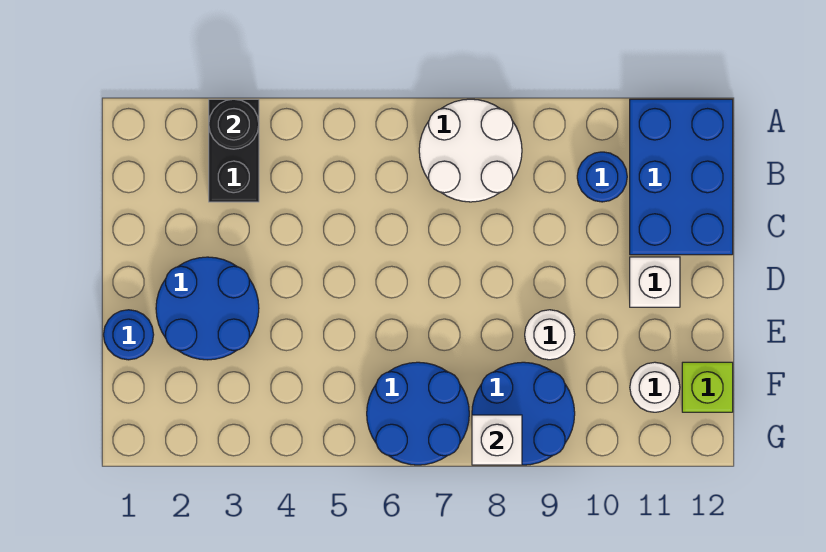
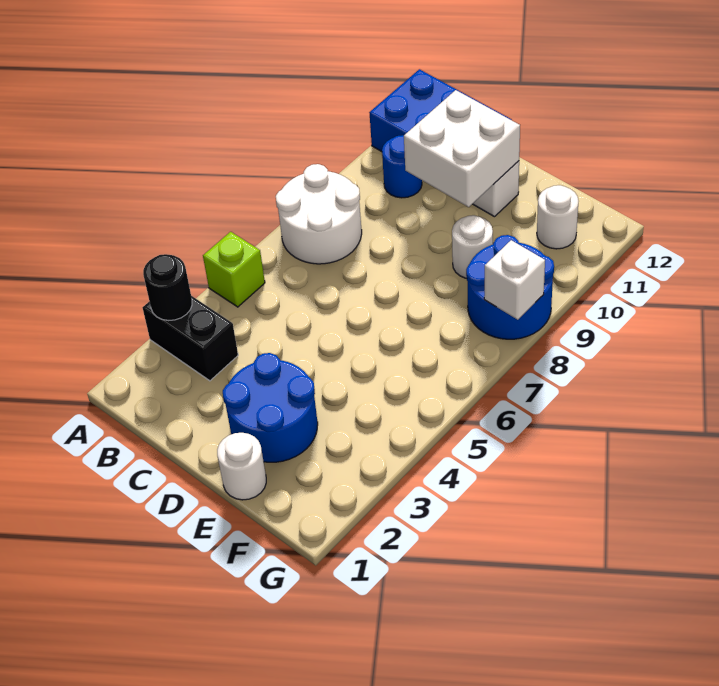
none -> white 2x2 brick [404,90,520,207]
blue 1x1 round brick [104,310,154,360] -> white 1x1 round brick [217,433,266,500]
blue 2x2 round brick [367,362,469,465] -> none
lime 1x1 brick [682,362,733,412] -> lime 1x1 brick moved to [203,232,265,307]

